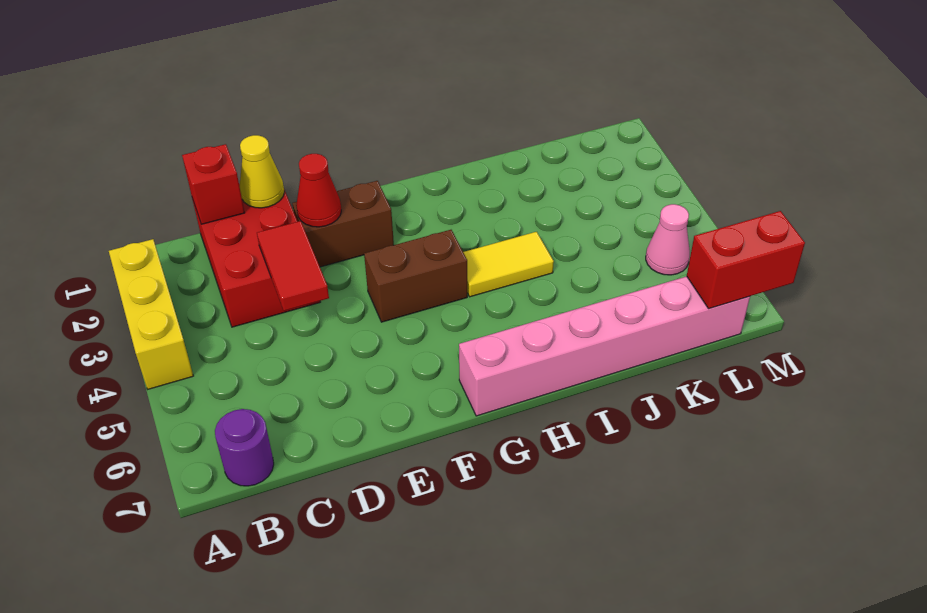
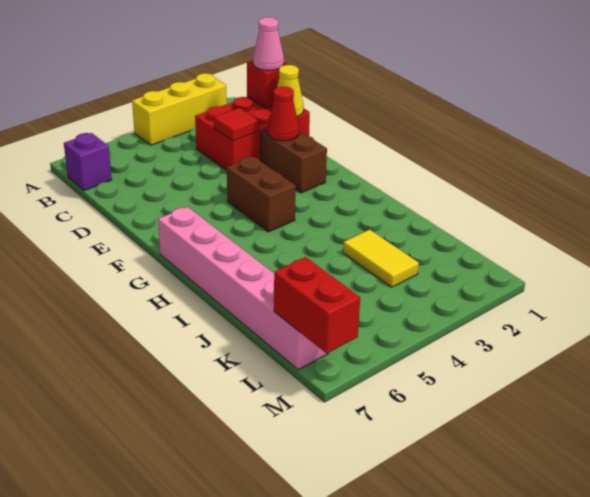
purple 1x1 round brick [215,409,274,486] -> purple 1x1 brick [64,133,112,191]
red 1x2 tile [257,221,329,311] -> red 1x1 tile [214,108,259,141]
yellow 1x2 tile [463,232,554,297] -> yellow 1x2 tile moved to [343,230,419,287]
pink 1x1 cone [646,204,690,275] -> pink 1x1 cone moved to [253,17,284,70]

